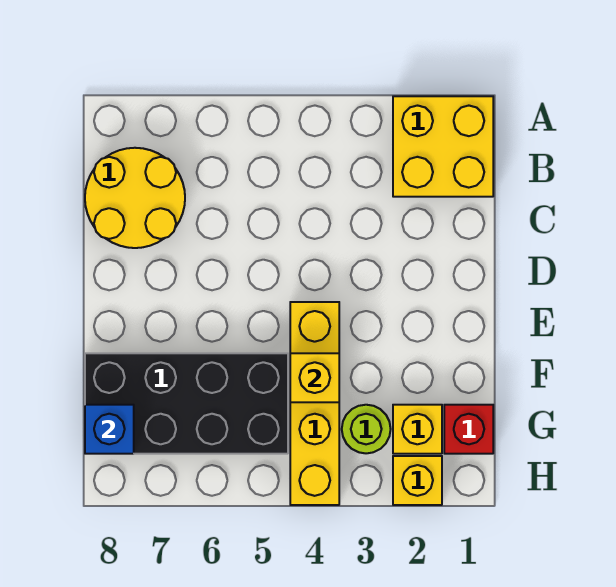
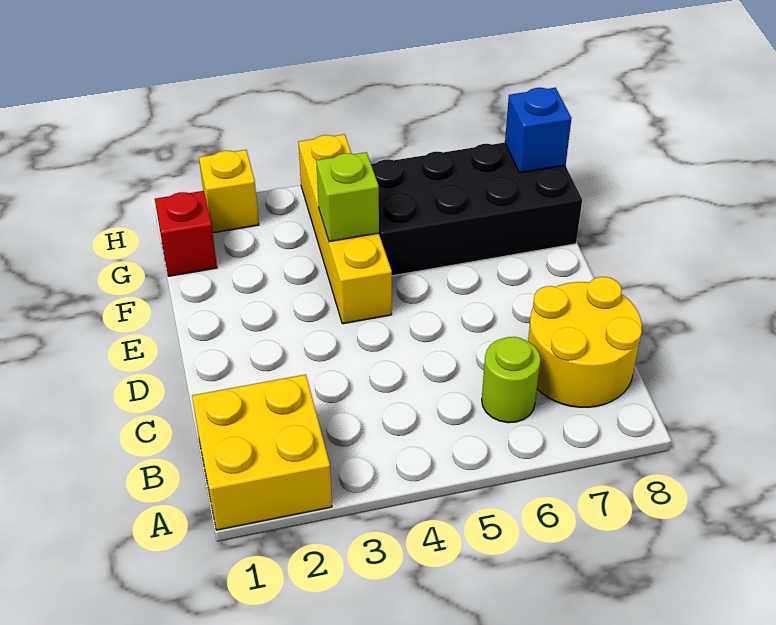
yellow 1x1 brick [290,353,339,402] -> lime 1x1 brick [316,152,379,242]
yellow 1x1 brick [393,405,442,454] -> none
lime 1x1 round brick [342,405,391,453] -> lime 1x1 round brick moved to [482,337,541,423]

